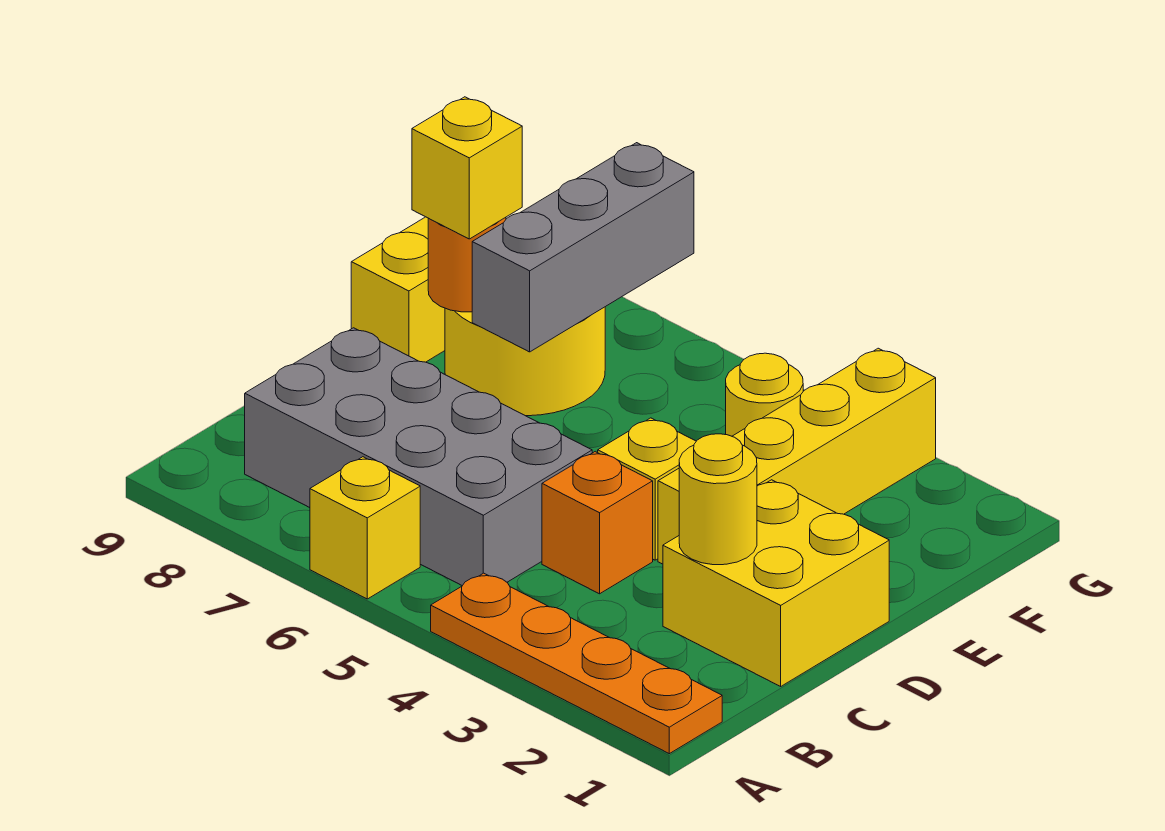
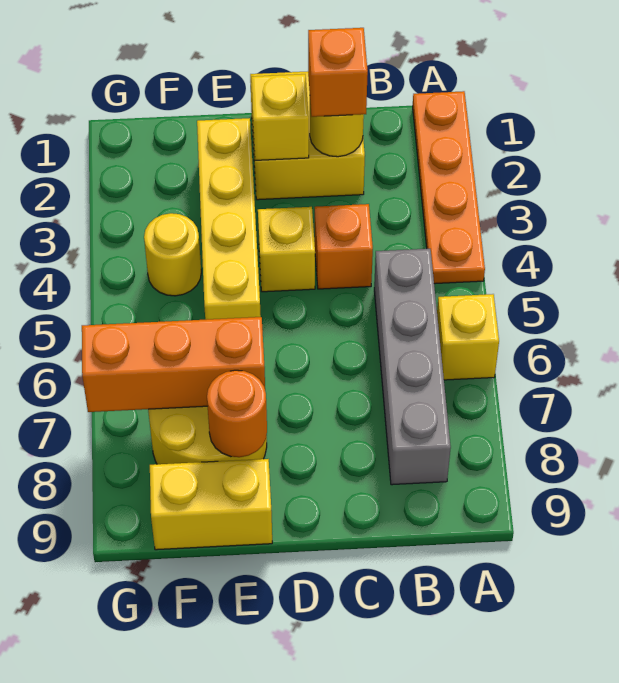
grey 2x4 brick [245,328,592,586] -> grey 1x4 brick [374,249,451,485]
none -> orange 1x1 brick [308,28,368,117]
yellow 1x4 brick [658,348,936,564] -> yellow 1x4 brick turned to [197,118,261,320]
grey 1x3 brick [472,143,694,352] -> orange 1x3 brick [82,317,265,412]
yellow 1x1 brick [412,97,522,239] -> yellow 1x1 brick moved to [251,74,309,160]

